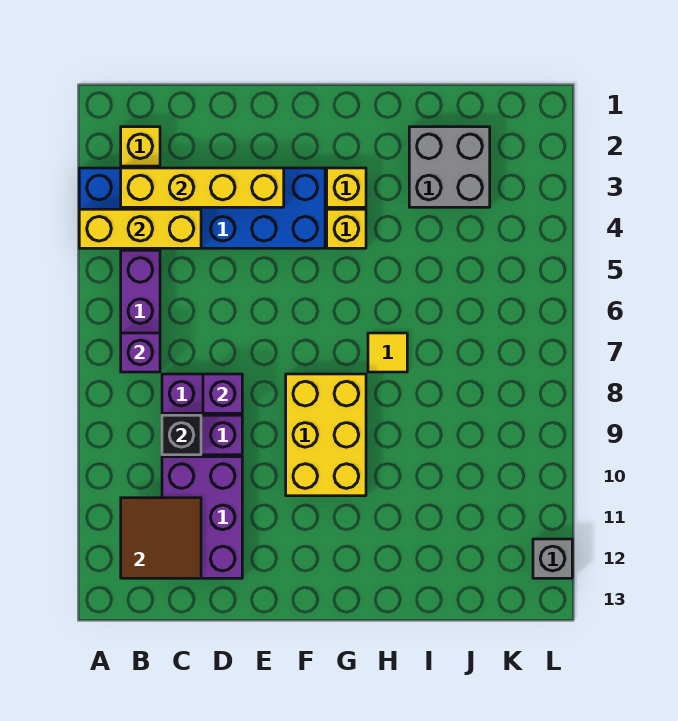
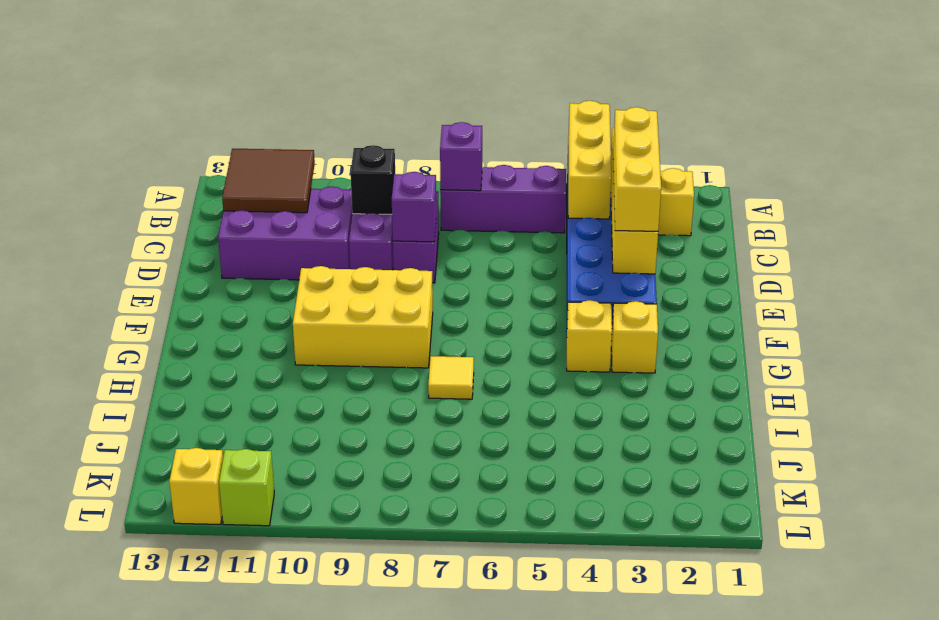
none -> yellow 1x3 brick [613,107,661,231]
grey 2x2 brick [409,127,490,207] -> none
none -> lime 1x1 brick [219,449,274,526]
grey 1x1 brick [533,539,572,578] -> yellow 1x1 brick [169,448,223,524]

